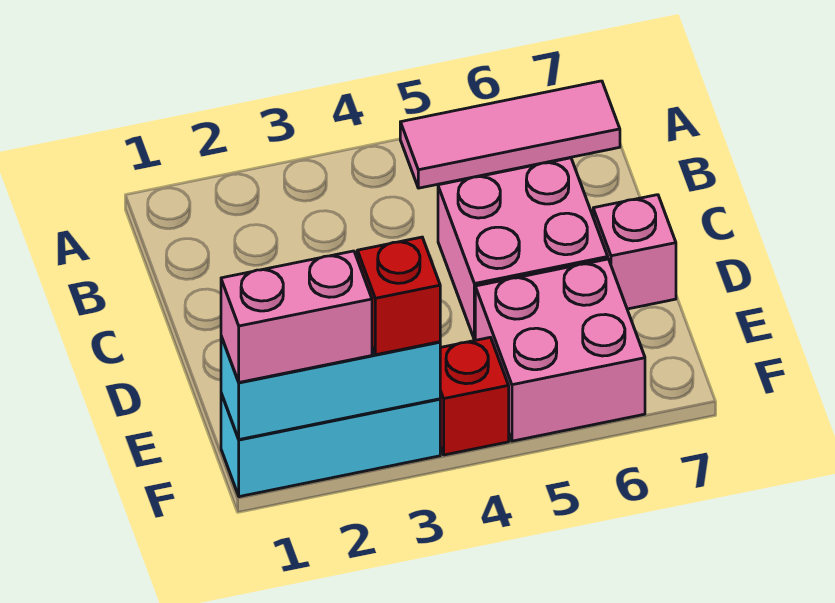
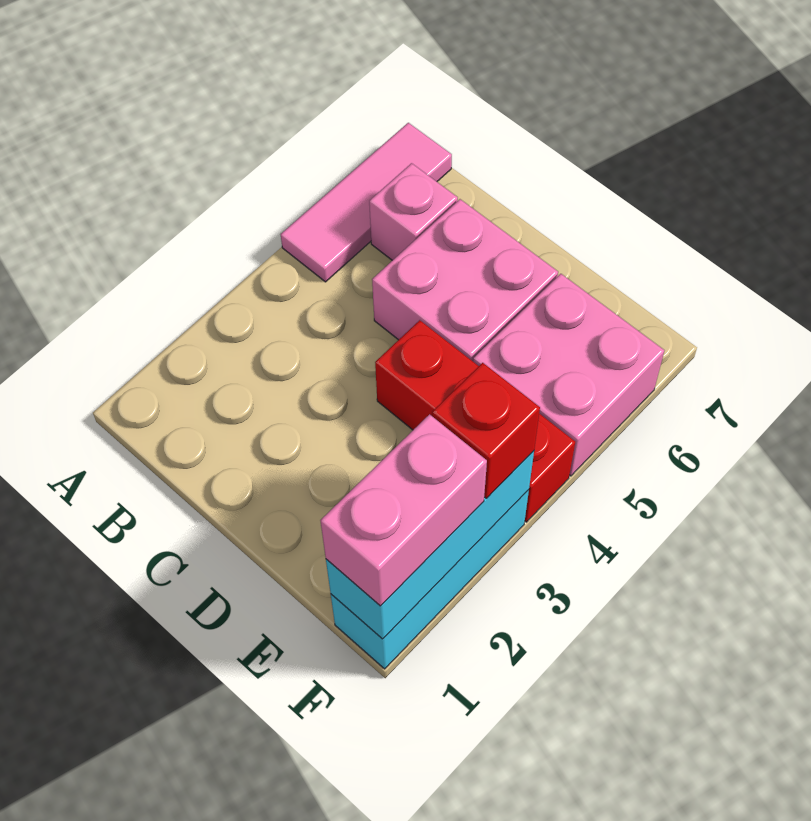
pink 1x1 brick [593,195,676,309] -> pink 1x1 brick moved to [369,163,458,260]
red 1x1 brick [440,337,509,455] -> red 1x3 brick [375,320,575,522]

